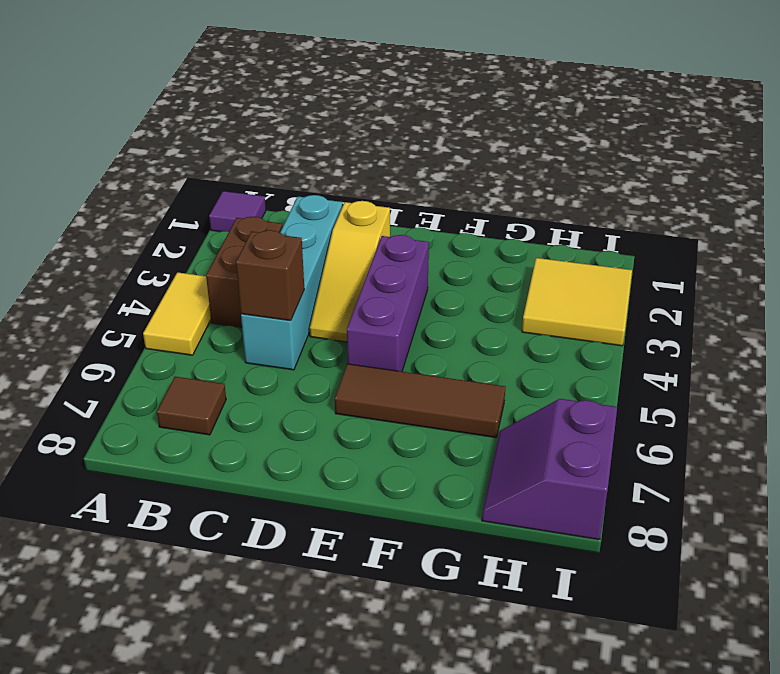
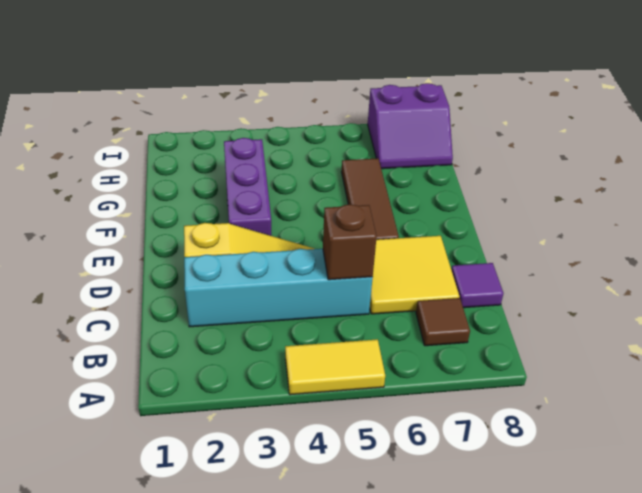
purple 1x1 tile [209,191,266,232] -> purple 1x1 tile moved to [451,263,503,308]
brown 1x2 brick [206,217,282,327] -> none
purple 1x3 brick [347,235,429,372] -> purple 1x3 brick turned to [224,138,272,236]
yellow 2x2 tile [522,258,632,346] -> yellow 2x2 tile moved to [370,236,459,314]

